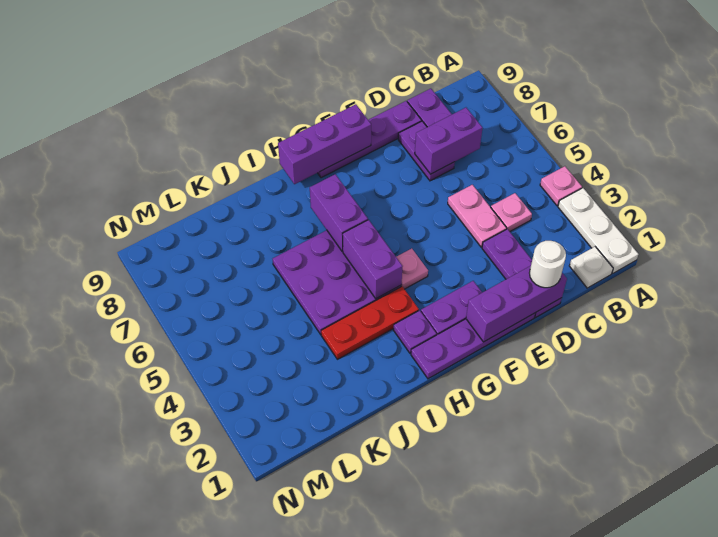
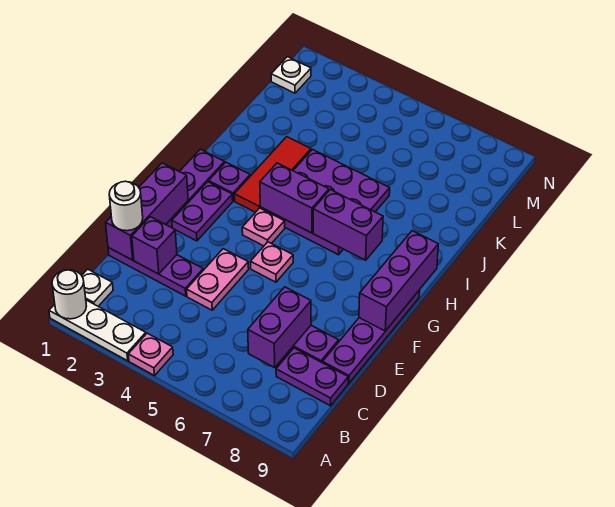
none -> white 1x1 round brick [52,270,86,319]
pink 1x1 plate [491,193,532,231] -> pink 1x1 plate moved to [250,242,293,282]
none -> purple 1x1 brick [132,217,177,274]
pink 1x2 plate [448,185,507,247] -> pink 1x2 plate turned to [187,249,249,310]
red 1x3 plate [321,286,419,359] -> red 1x3 tile [234,137,311,212]
none -> white 1x1 plate [271,57,311,93]

